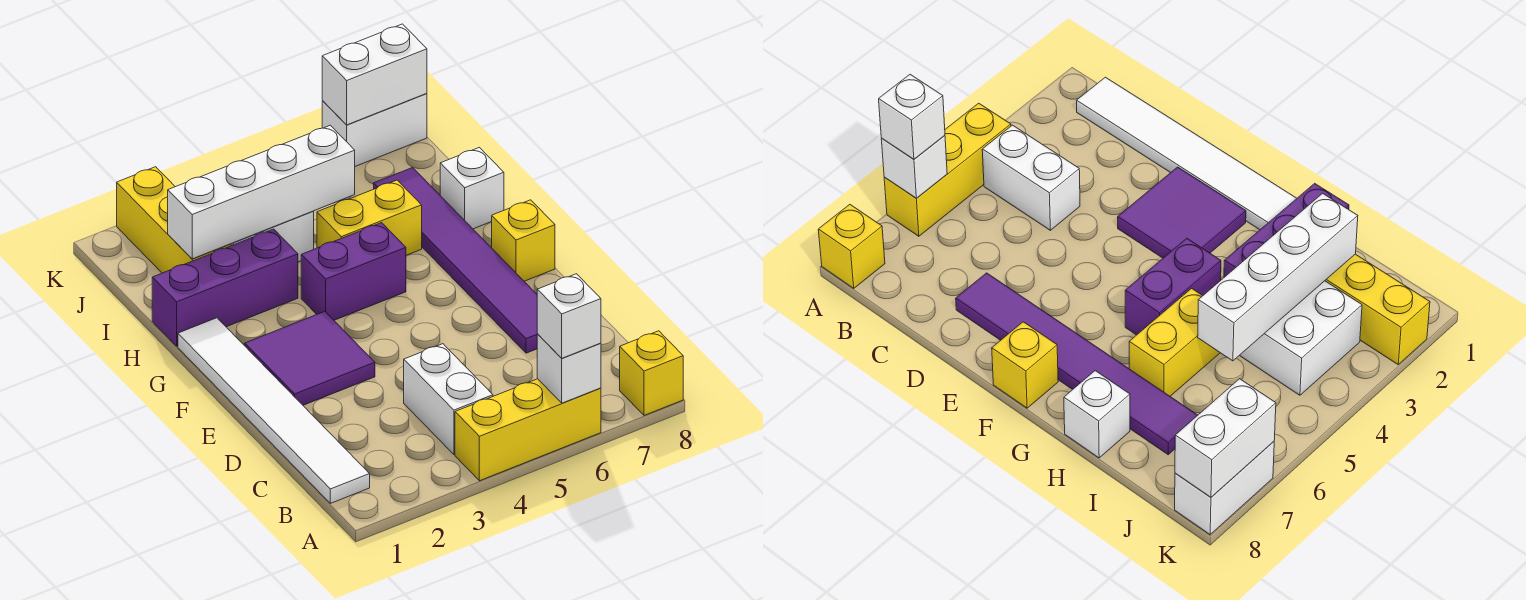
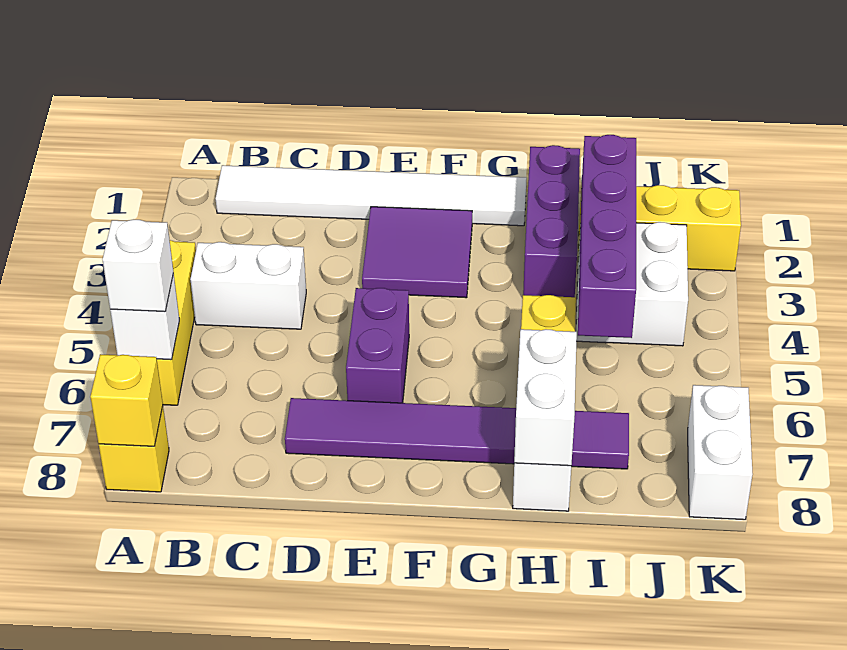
yellow 1x1 brick [492,200,555,281] -> yellow 1x1 brick moved to [90,354,163,446]
purple 1x2 brick [301,223,406,320] -> purple 1x2 brick moved to [346,288,409,403]
white 1x4 brick [168,125,355,259] -> purple 1x4 brick [578,135,636,338]
white 1x2 brick [322,24,427,125] -> white 1x2 brick moved to [514,329,577,466]

